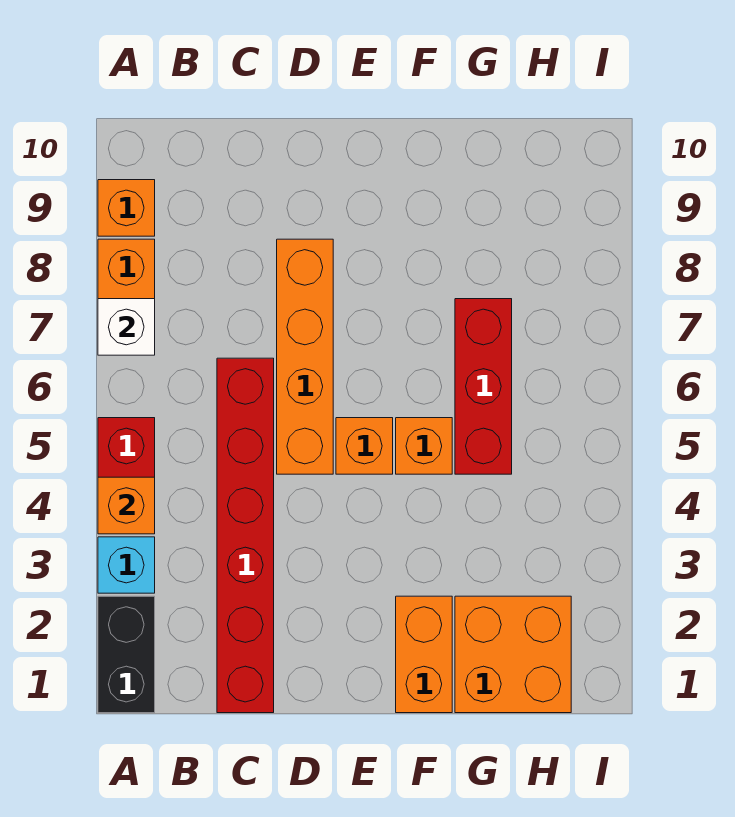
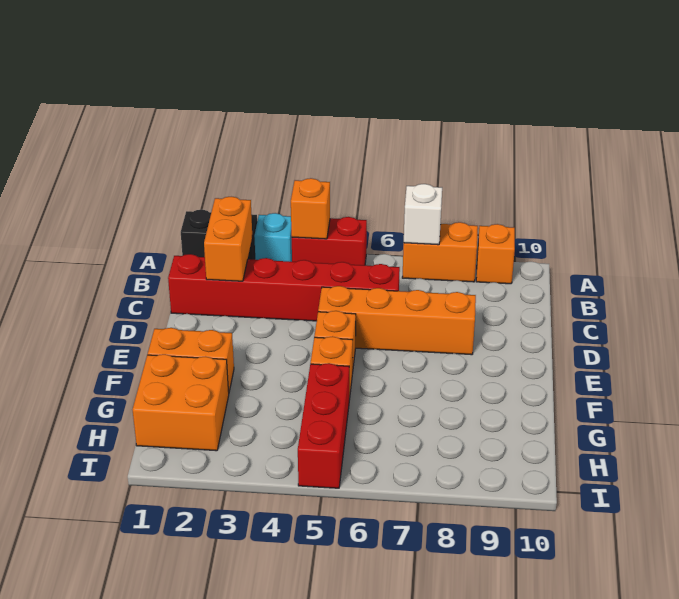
none -> orange 1x2 brick [204,197,252,281]
red 1x3 brick [455,299,512,474] -> red 1x3 brick turned to [298,363,349,488]

